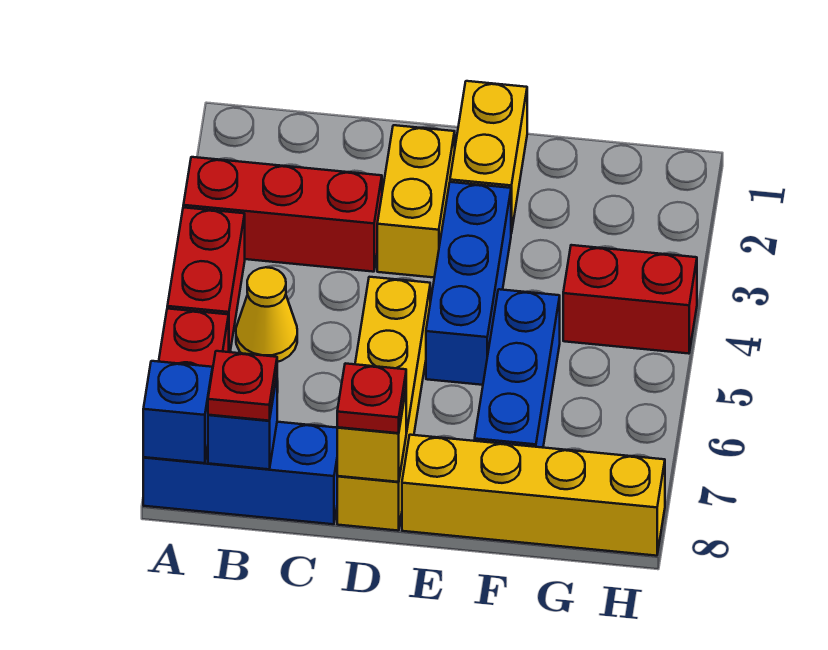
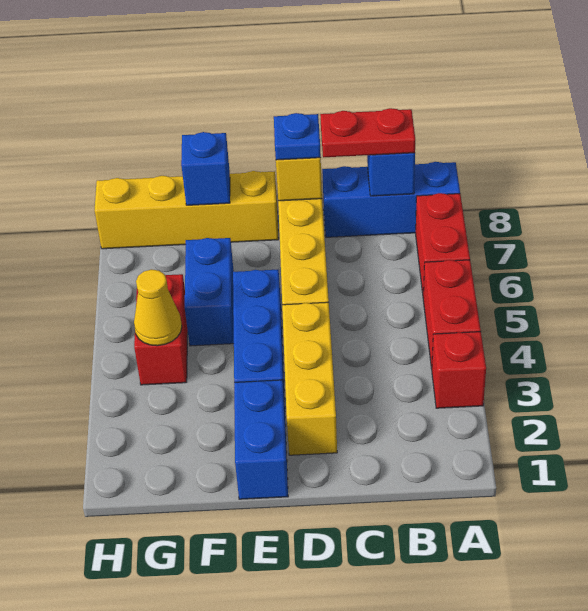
red 1x3 brick [183,157,382,272] -> red 1x1 brick [432,332,486,408]
blue 1x1 brick [143,361,213,463] -> blue 1x1 brick moved to [181,132,230,205]
yellow 1x1 cone [236,267,297,362] -> yellow 1x1 cone moved to [134,269,182,346]
red 1x1 plate [208,351,277,421] -> red 1x2 plate [320,108,415,157]
yellow 1x2 brick [377,125,455,277] -> yellow 1x3 brick [282,302,337,455]
red 1x1 plate [337,363,406,433] -> blue 1x1 plate [274,113,321,160]
yellow 1x2 brick [450,81,527,233] -> blue 1x2 brick [234,380,288,499]
blue 1x3 brick [475,289,560,448] -> blue 1x2 brick [185,238,234,346]
red 1x2 brick [563,245,697,354] -> red 1x2 brick turned to [134,274,188,385]

